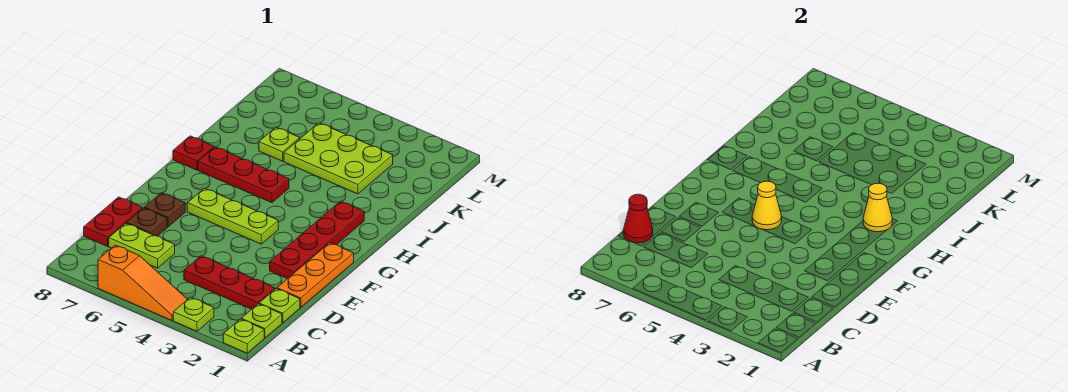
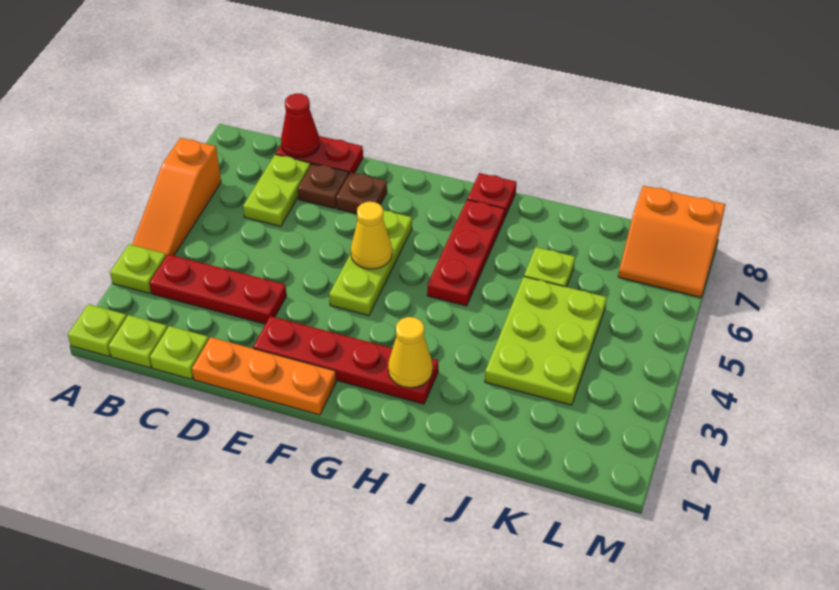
red 1x3 plate [184,256,275,309] -> red 1x3 plate turned to [149,254,287,324]
none -> orange 2x2 slope [618,185,725,297]

